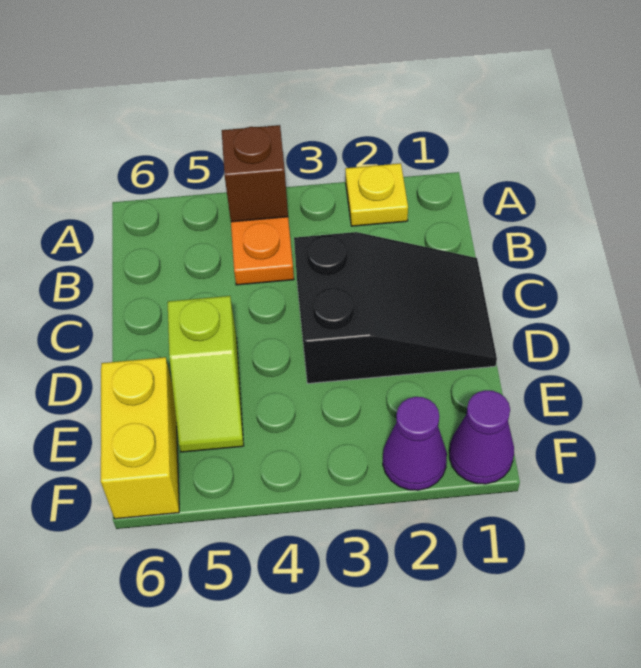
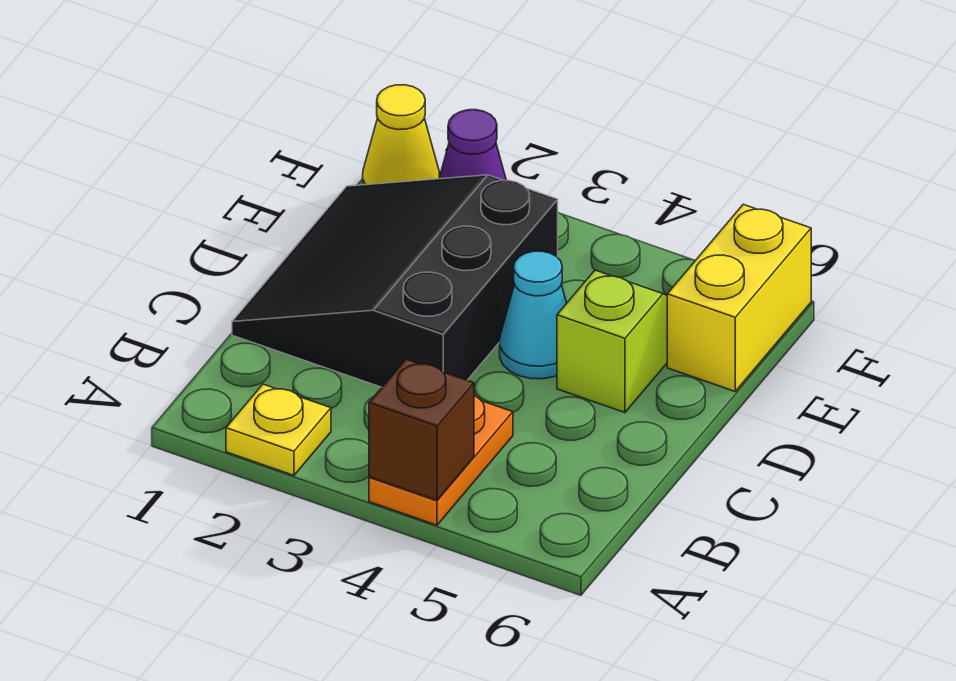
black 2x3 slope [294,232,497,383] -> black 3x3 slope [232,175,558,387]
none -> cyan 1x1 cone [500,251,567,379]
purple 1x1 cone [449,390,514,484] -> yellow 1x1 cone [363,85,439,185]

